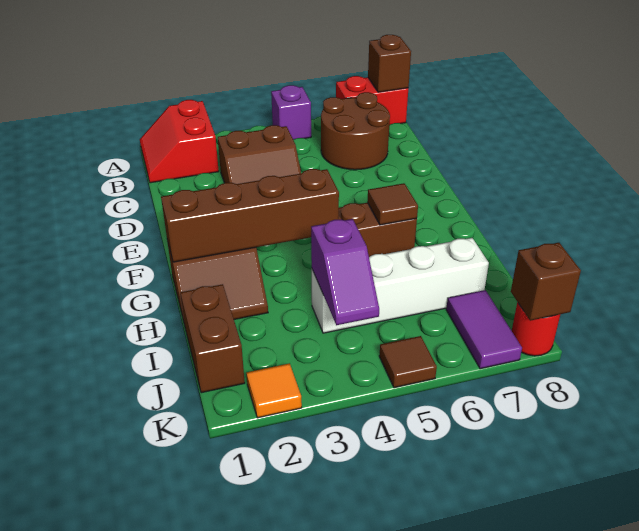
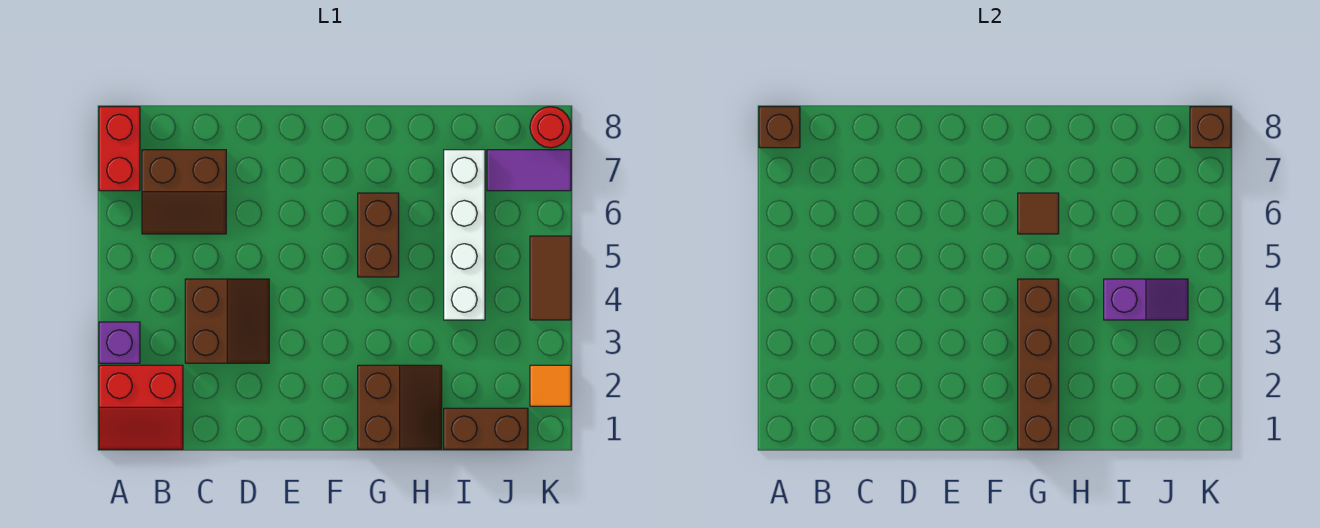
purple 1x1 brick [271,85,311,139] -> purple 1x1 brick moved to [99,322,140,363]
brown 2x2 round brick [321,92,390,170] -> brown 2x2 slope [142,150,226,234]
brown 1x1 tile [379,336,437,388] -> brown 1x2 tile [530,236,571,320]

